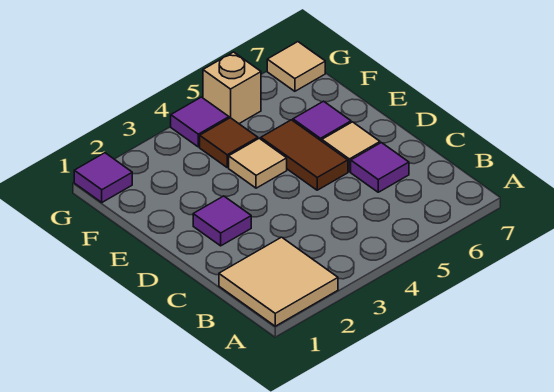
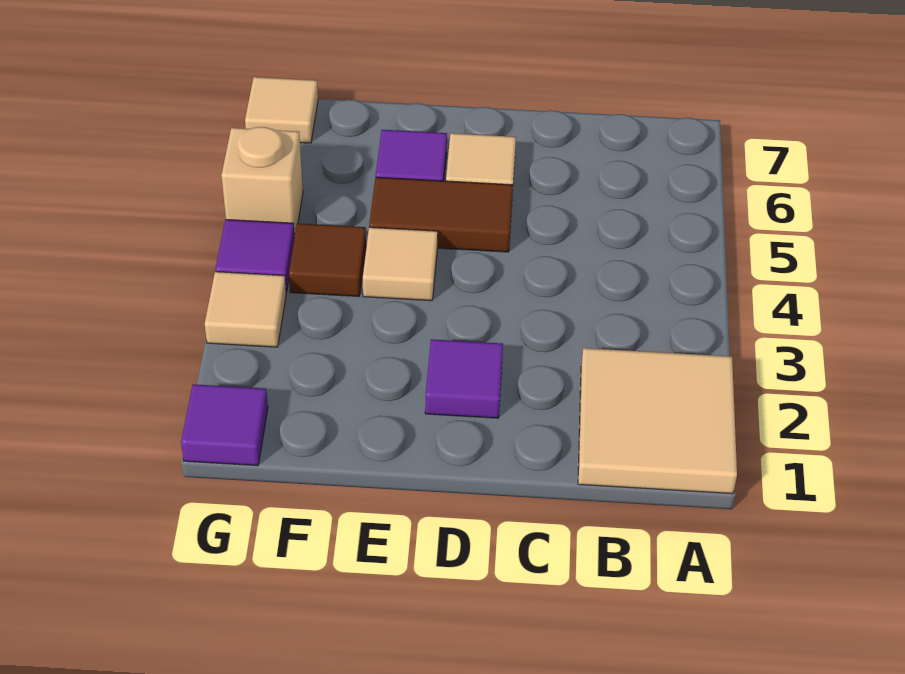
purple 1x1 tile [351,143,409,192] -> none
none -> tan 1x1 tile [205,272,286,347]

